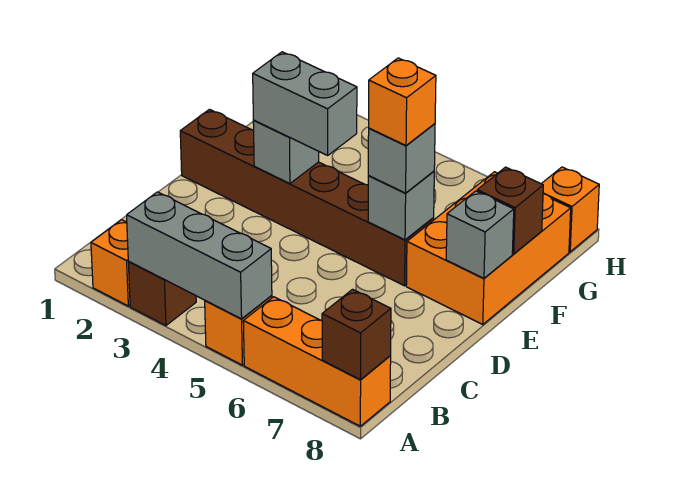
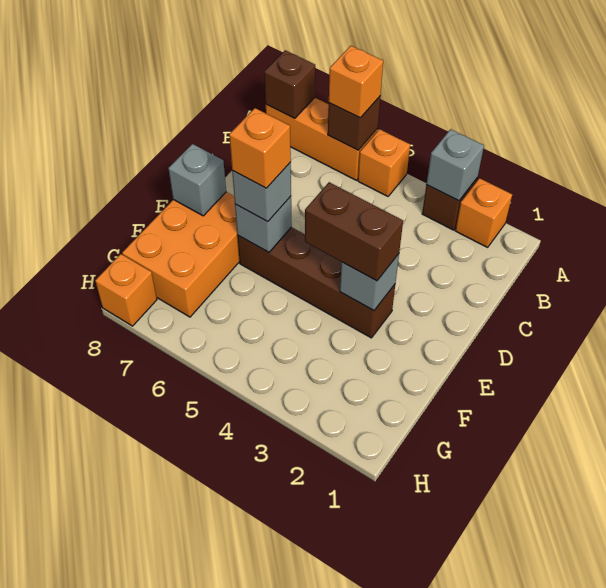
grey 1x3 brick [127,192,272,319] -> grey 1x1 brick [426,129,484,201]
none -> orange 1x1 brick [329,46,383,118]
brown 1x6 brick [180,109,434,286] -> brown 1x4 brick [238,227,395,338]
grey 1x2 brick [253,52,357,155] -> brown 1x2 brick [305,182,403,281]
brown 1x1 brick [477,167,543,254] -> brown 1x1 brick moved to [328,97,380,150]

